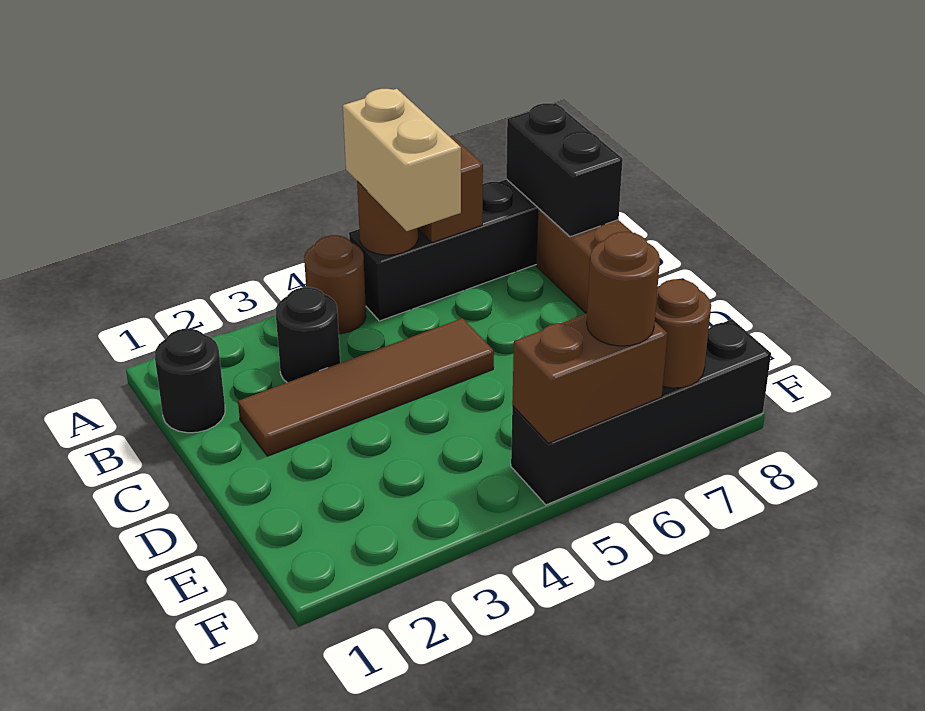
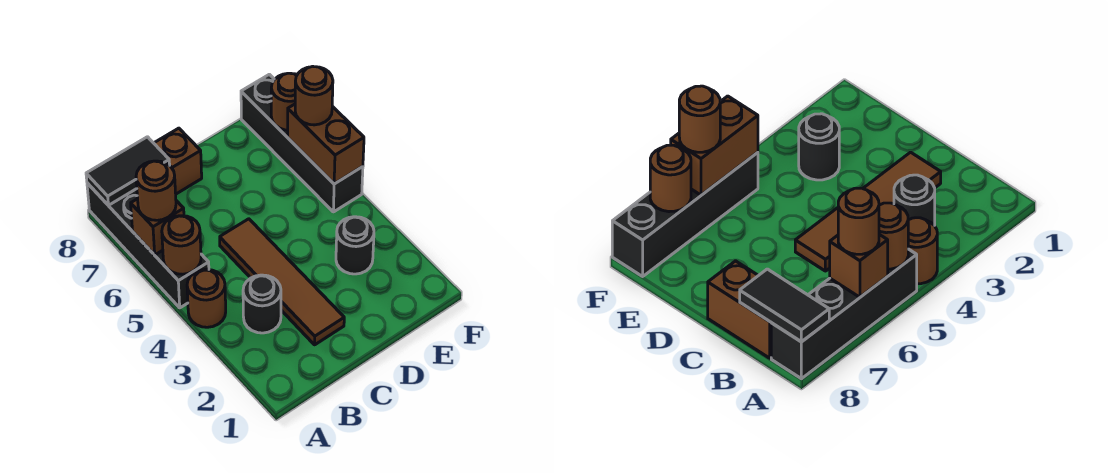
tan 1x2 brick [343,89,461,231] -> none
none -> brown 1x1 round brick [136,161,176,220]
black 1x2 brick [506,103,623,237] -> black 1x2 tile [86,137,170,206]
black 1x1 round brick [155,329,225,433] -> black 1x1 round brick moved to [336,217,374,274]

